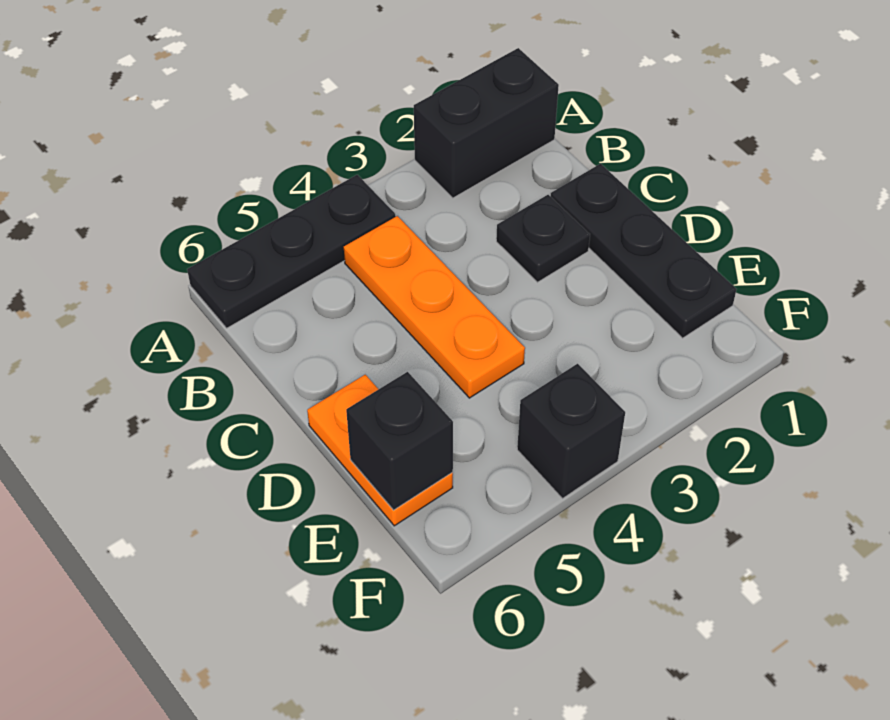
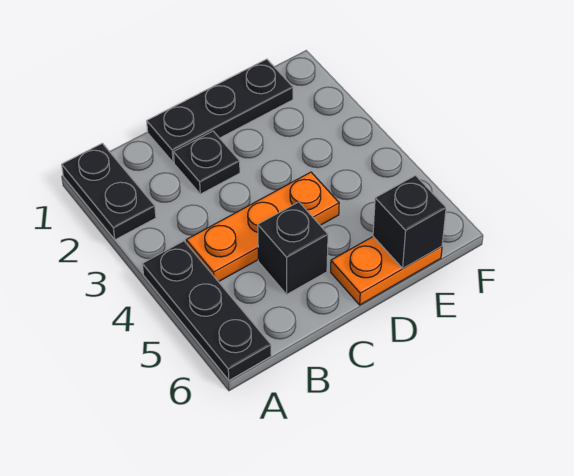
black 1x2 brick [414,48,559,198] -> black 1x2 plate [62,143,156,240]
black 1x1 brick [517,364,625,498] -> black 1x1 brick moved to [258,202,328,294]

